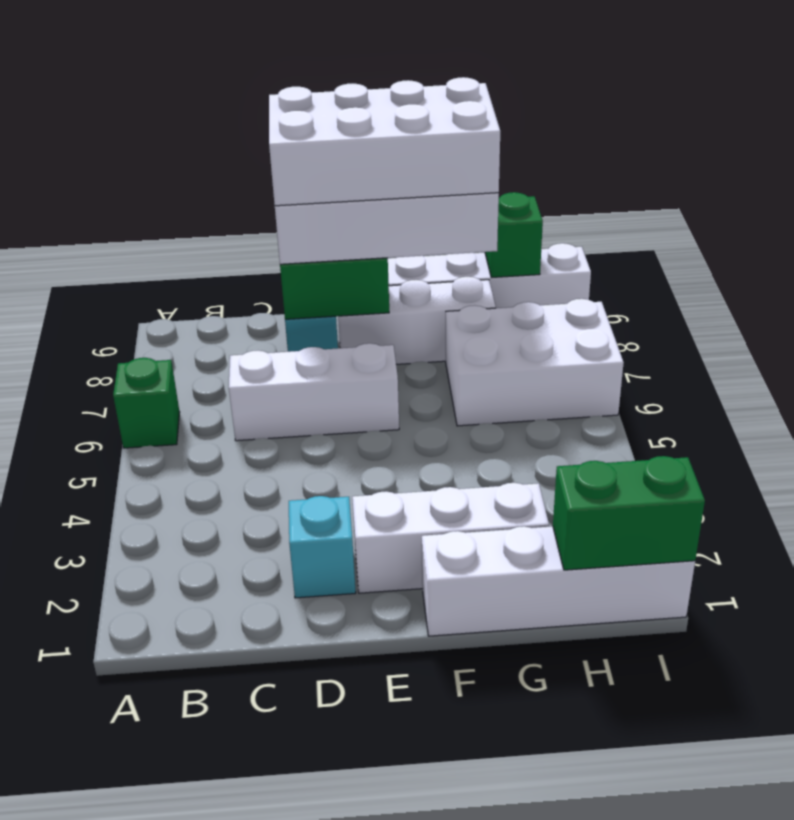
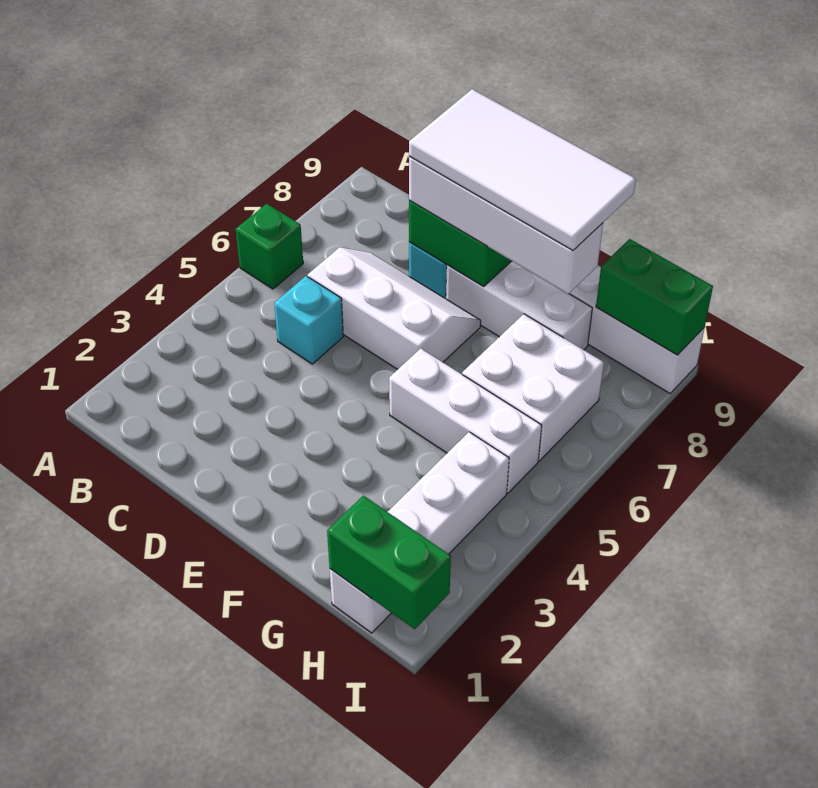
cyan 1x1 brick [289,496,356,598] -> cyan 1x1 brick moved to [274,276,343,364]
white 2x4 brick [269,77,500,206] -> white 2x4 tile [409,89,636,250]
white 1x3 brick [352,483,549,593] -> white 1x3 brick moved to [389,348,542,493]
white 1x4 brick [422,526,695,636] -> white 1x4 brick turned to [330,432,509,633]
white 2x3 brick [446,299,624,426] -> white 2x2 brick [462,314,604,461]
green 1x1 brick [485,192,543,278] -> green 1x2 brick [596,239,713,355]

